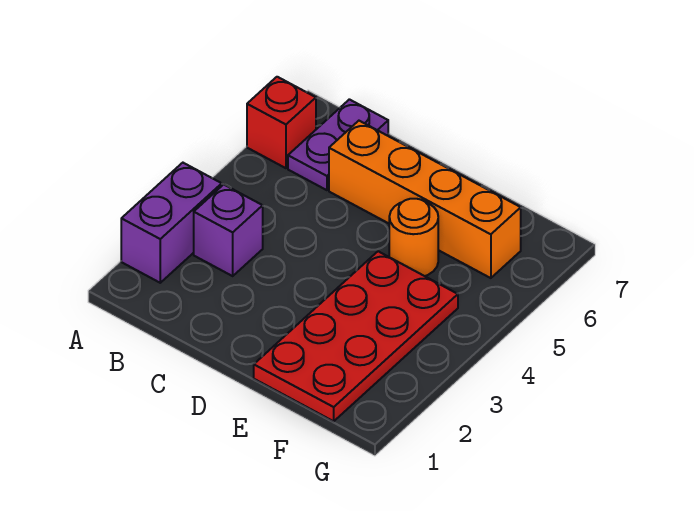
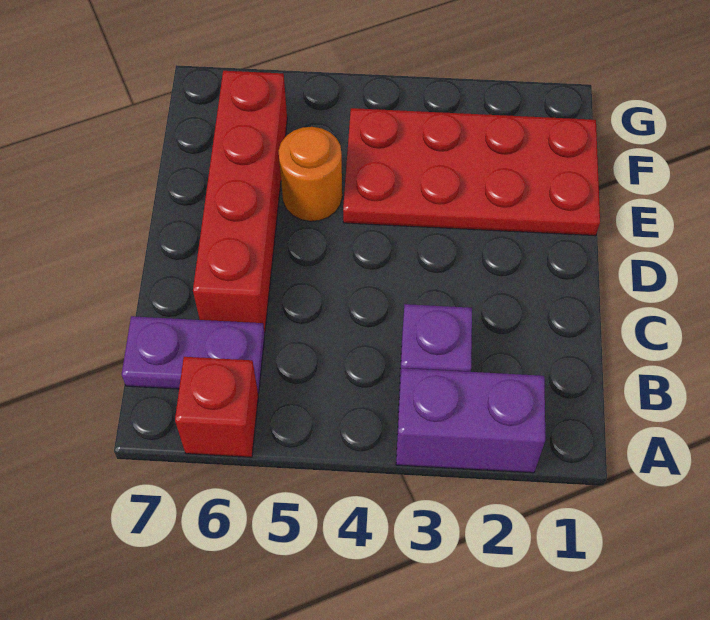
orange 1x4 brick [329,121,521,278] -> red 1x4 brick [193,71,287,332]

